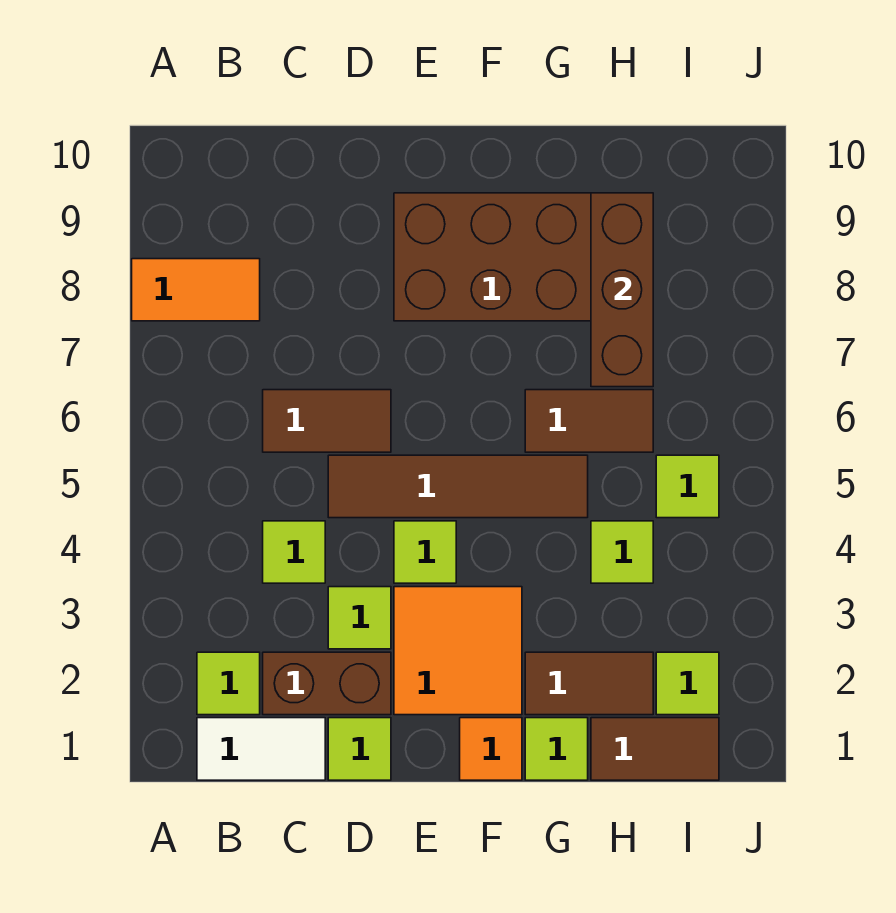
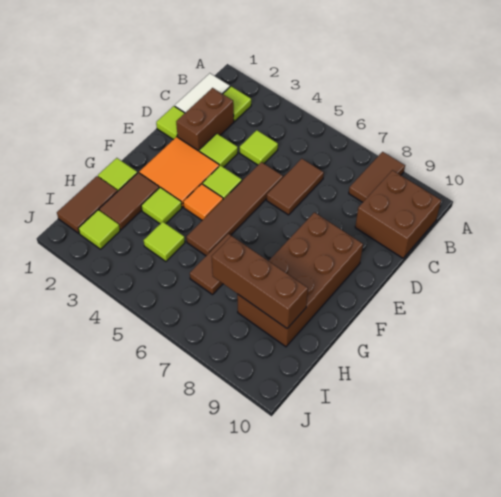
orange 1x2 tile [132,259,260,321] -> brown 1x2 tile [349,152,405,202]
none -> brown 2x2 brick [355,170,441,258]
orange 1x1 tile [460,718,522,780] -> orange 1x1 tile moved to [183,184,223,220]
lime 1x1 tile [656,455,719,518] -> lime 1x1 tile moved to [141,187,182,224]

